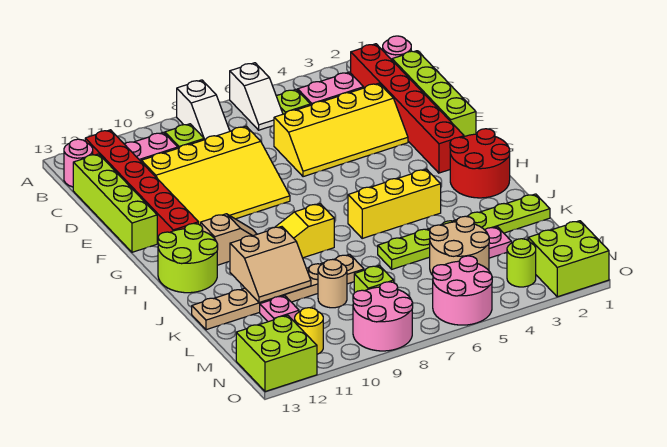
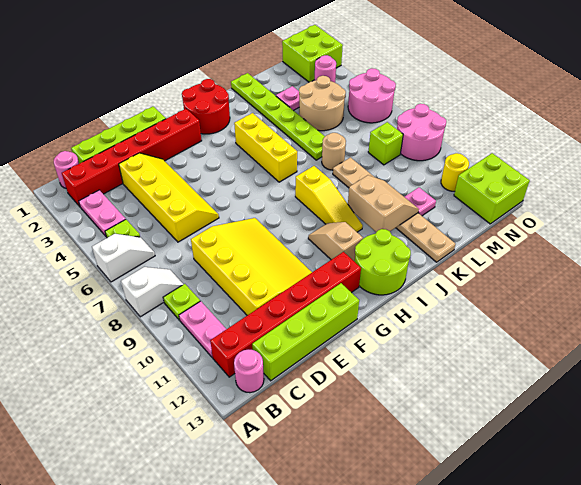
tan 1x1 round brick [318,259,347,308] -> tan 1x1 round brick moved to [322,133,346,170]
lime 1x1 round brick [507,239,536,287] -> pink 1x1 round brick [315,55,336,83]

